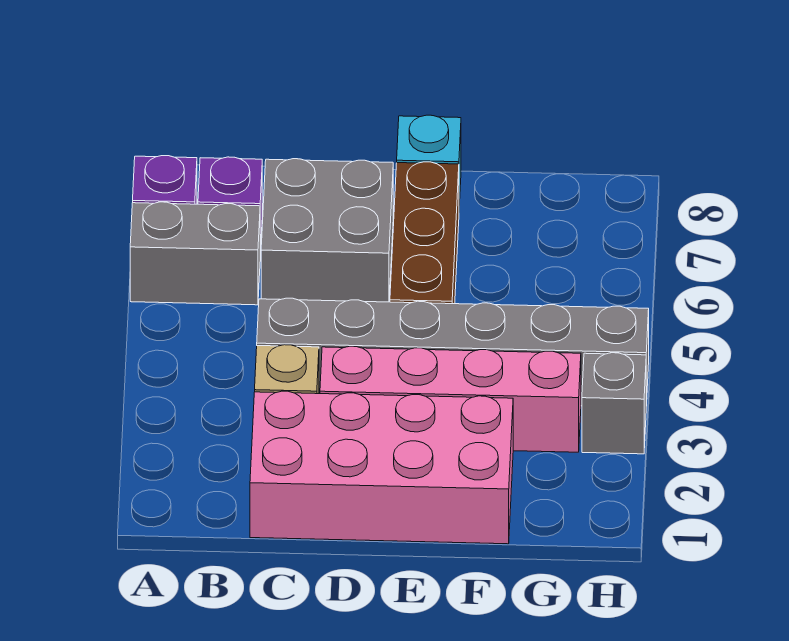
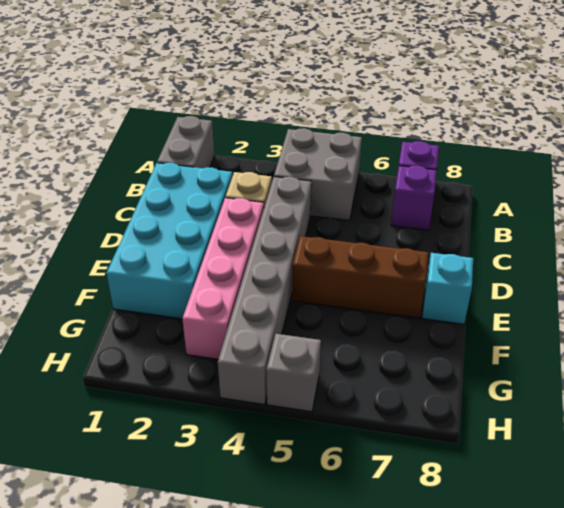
grey 1x2 brick [130,202,260,305] -> grey 1x2 brick moved to [157,116,214,168]
pink 2x4 brick [250,391,513,544] -> cyan 2x4 brick [106,163,232,319]
grey 2x2 brick [261,159,393,302] -> grey 2x2 brick moved to [274,128,362,221]
grey 1x1 brick [582,353,646,454] -> grey 1x1 brick moved to [266,334,321,412]

